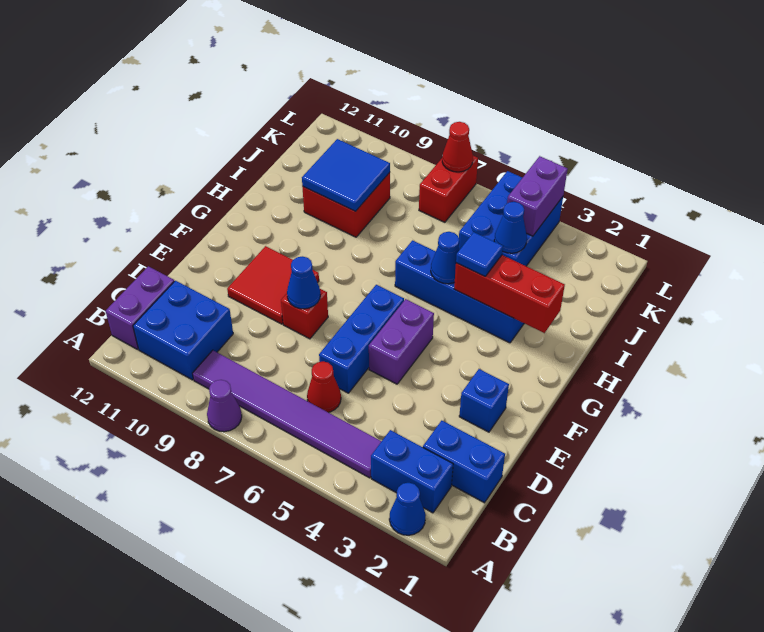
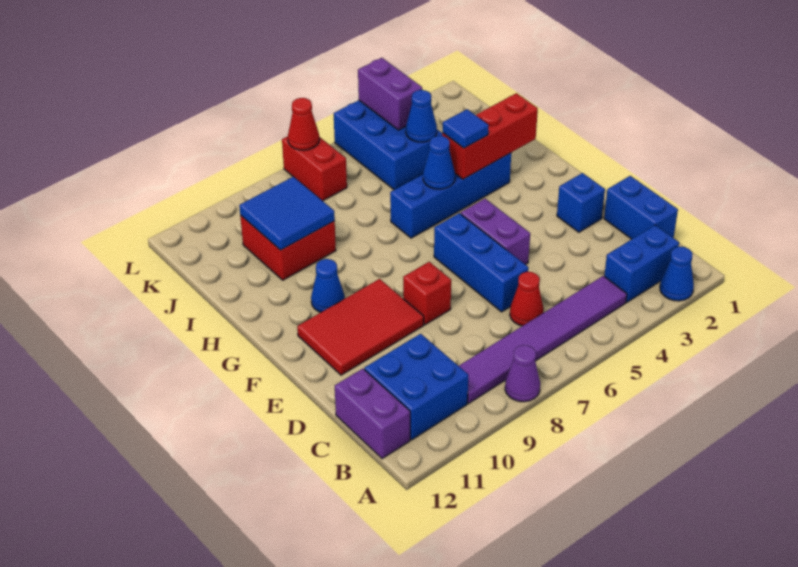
blue 1x2 brick [423,421,505,503] -> blue 1x2 brick turned to [604,176,678,239]
blue 1x1 cone [287,256,320,309] -> blue 1x1 cone moved to [311,259,345,312]
red 2x2 tile [227,246,319,324] -> red 2x3 tile [297,279,424,375]

